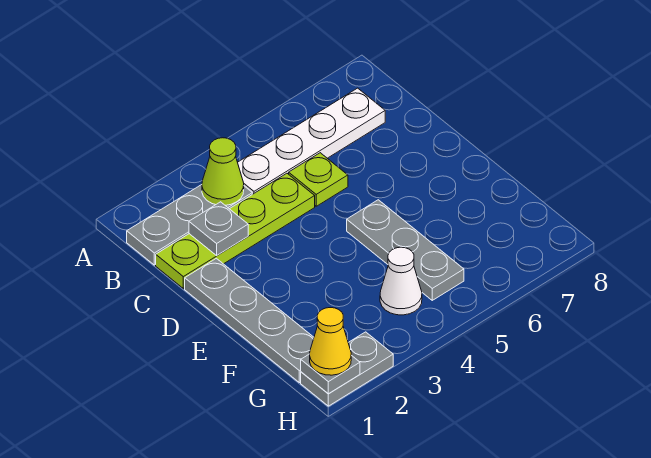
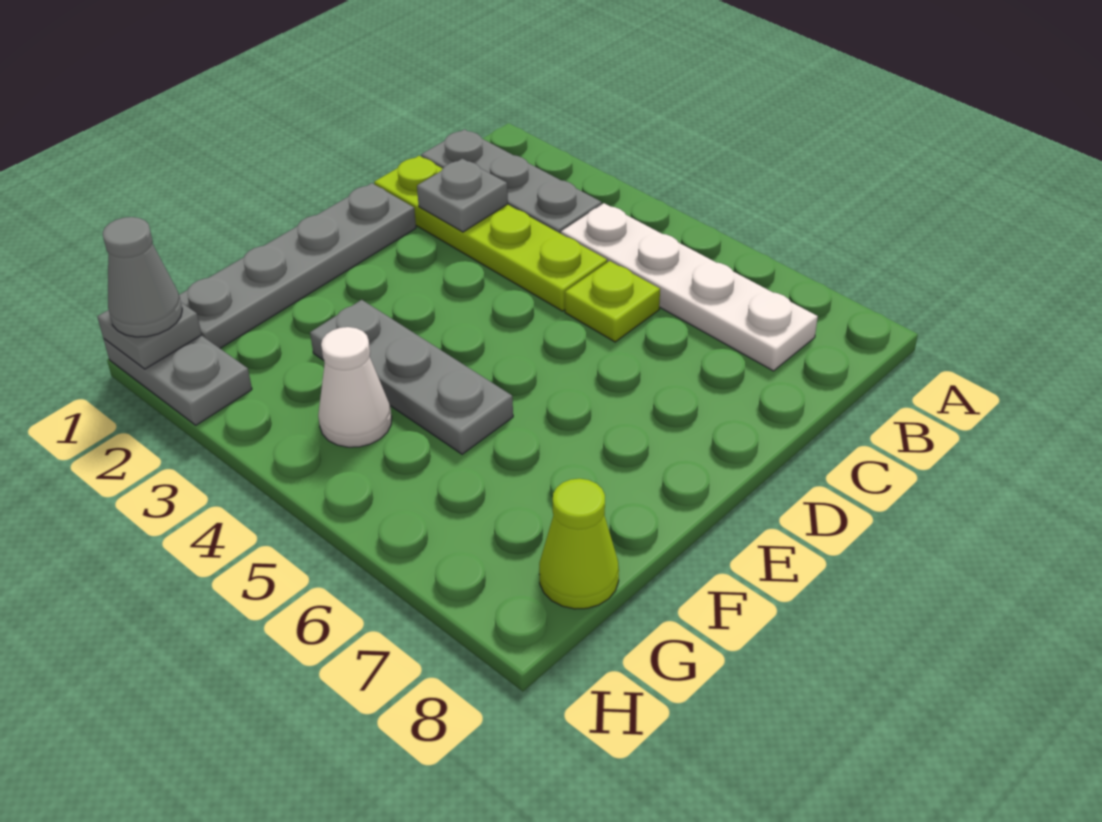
lime 1x1 cone [202,138,244,205] -> lime 1x1 cone moved to [539,479,619,609]
grey 1x3 plate [347,200,464,300] -> grey 1x3 plate turned to [310,300,513,454]
yellow 1x1 cone [310,308,351,375] -> grey 1x1 cone [103,217,182,337]

